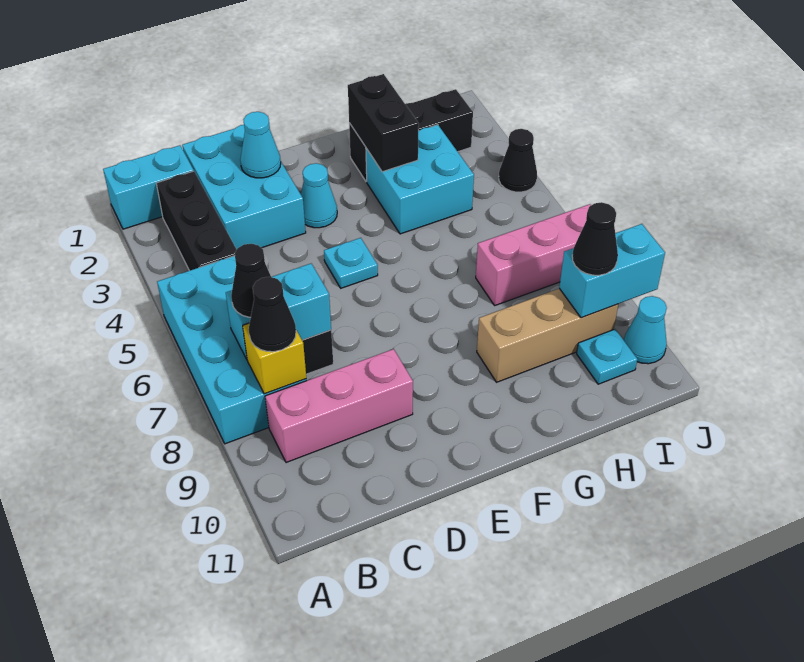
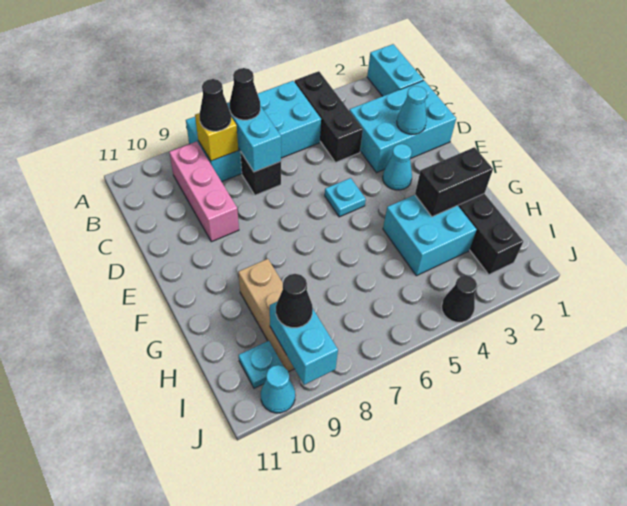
black 1x3 brick [156,171,237,271] -> black 1x3 brick turned to [295,71,363,162]
pink 1x3 brick [476,204,591,305] -> none

